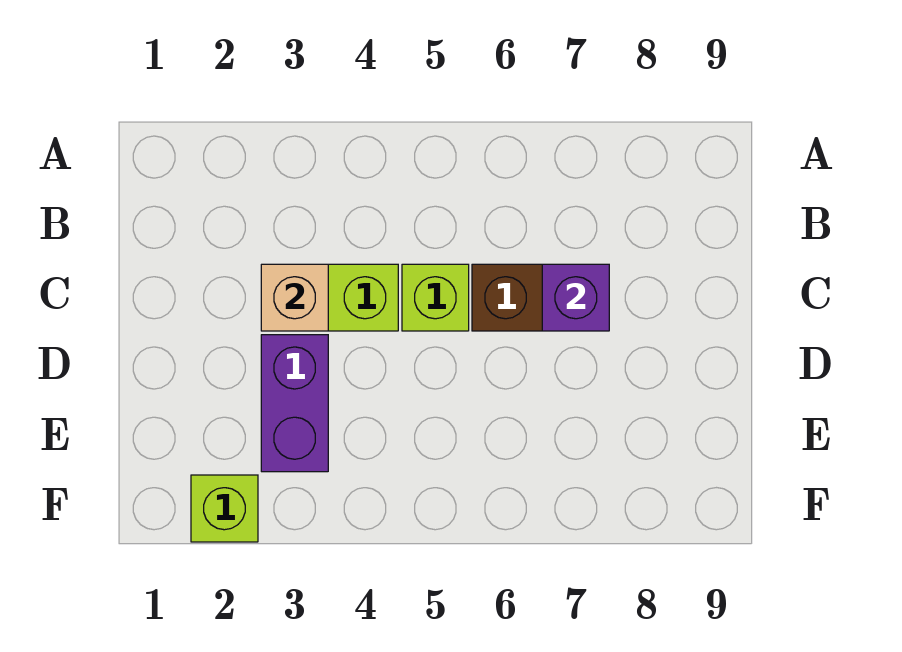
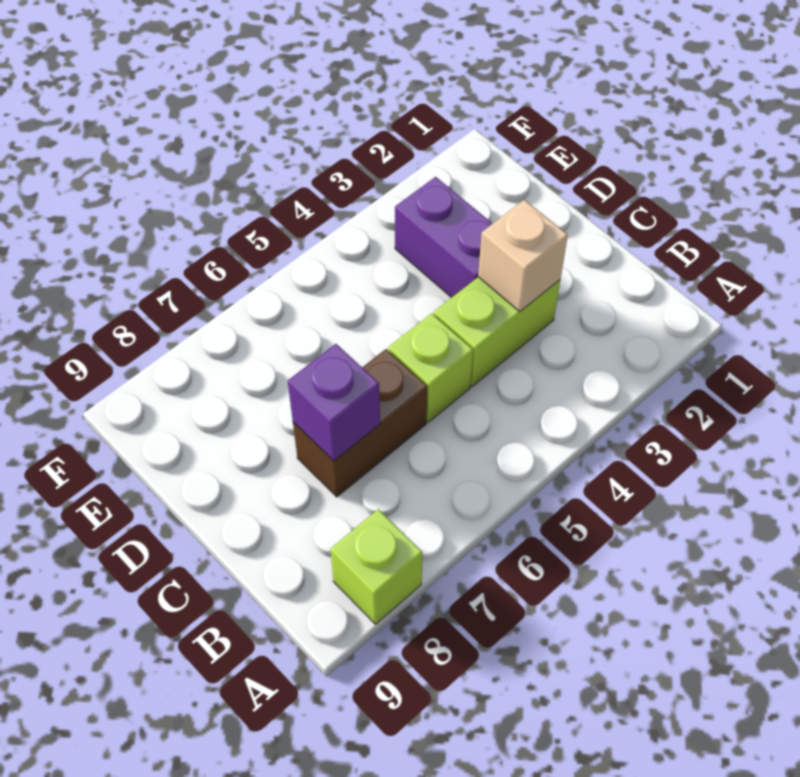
lime 1x1 brick [191,475,258,542] -> lime 1x1 brick moved to [330,509,422,624]

